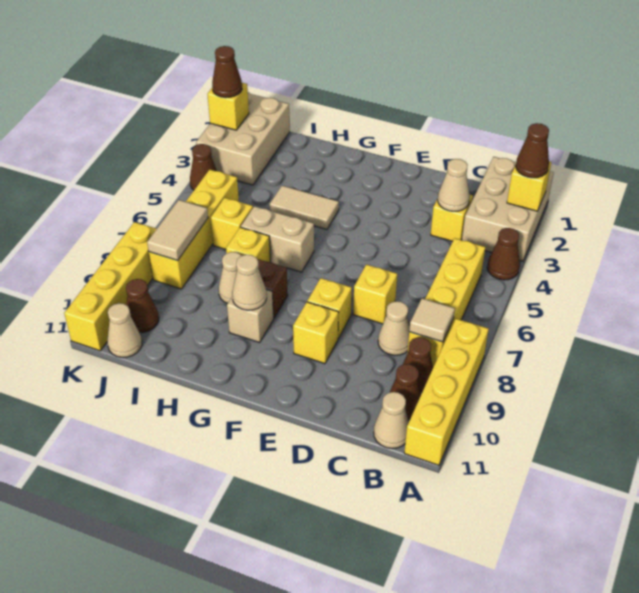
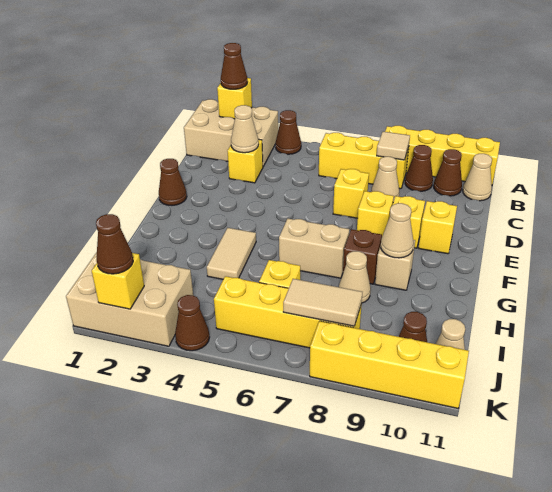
yellow 1x4 brick [407,238,485,367] -> yellow 1x3 brick [319,133,409,189]
none -> brown 1x1 cone [159,159,187,205]
tan 1x2 brick [241,206,314,272] -> tan 1x2 brick turned to [279,219,349,278]
yellow 1x1 brick [226,227,270,262] -> yellow 1x1 brick moved to [419,201,457,254]

